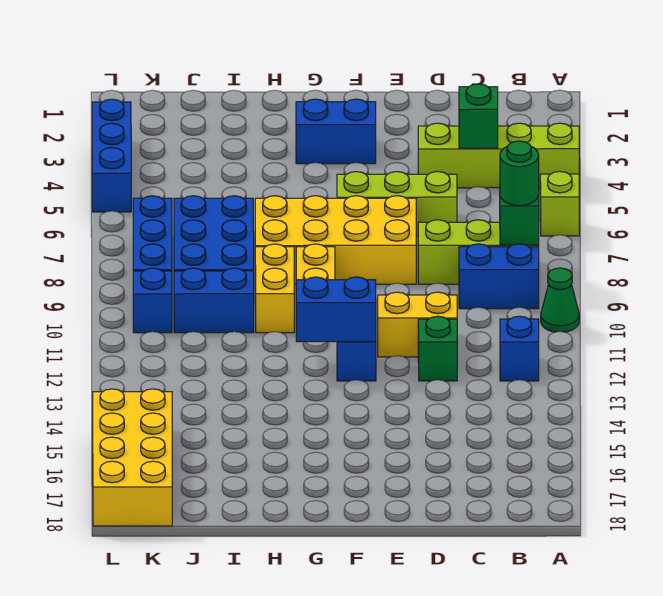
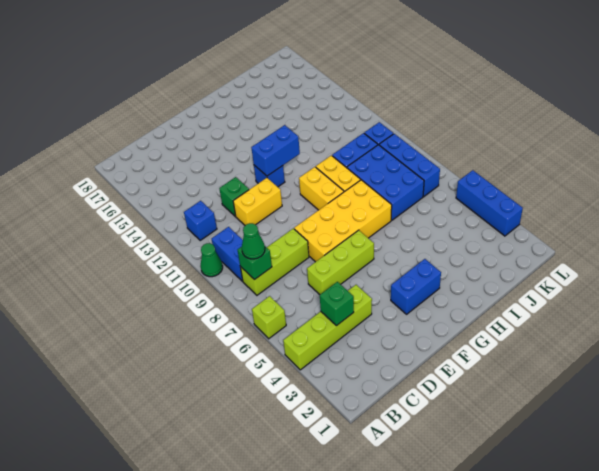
green 1x1 round brick [500,141,539,206] -> green 1x1 cone [242,223,265,259]
blue 1x2 brick [459,244,539,309] -> blue 1x2 brick turned to [212,227,243,281]
yellow 2x4 brick [93,389,172,526] -> none

